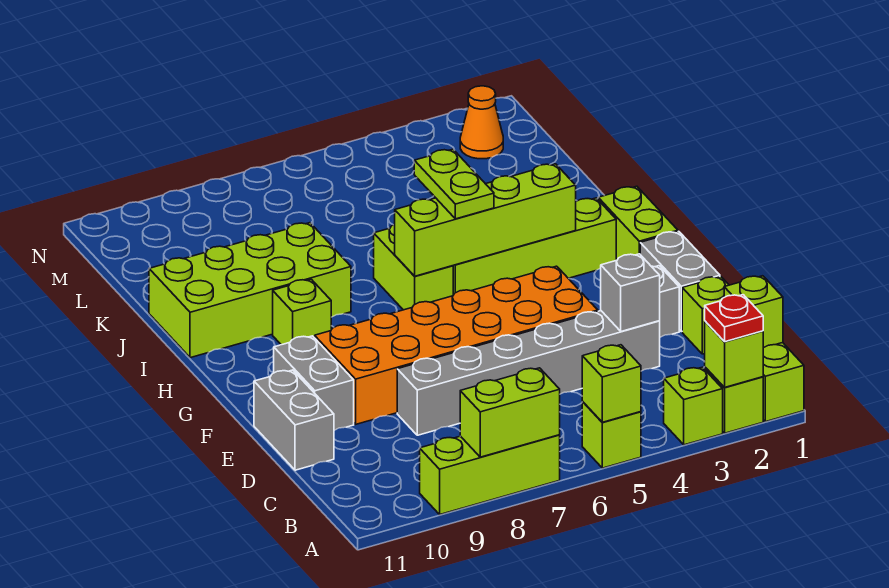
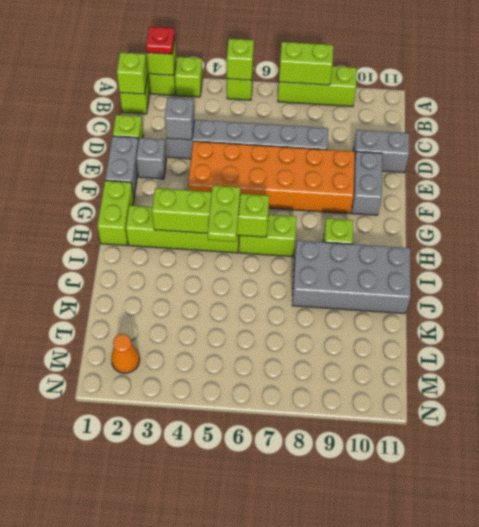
grey 1x2 brick [254,370,334,470] -> grey 1x2 brick turned to [353,130,409,173]
lime 1x2 brick [374,224,453,310] -> lime 1x2 brick turned to [239,215,296,257]
lime 2x4 brick [149,223,351,358] -> grey 2x4 brick [292,241,411,314]

